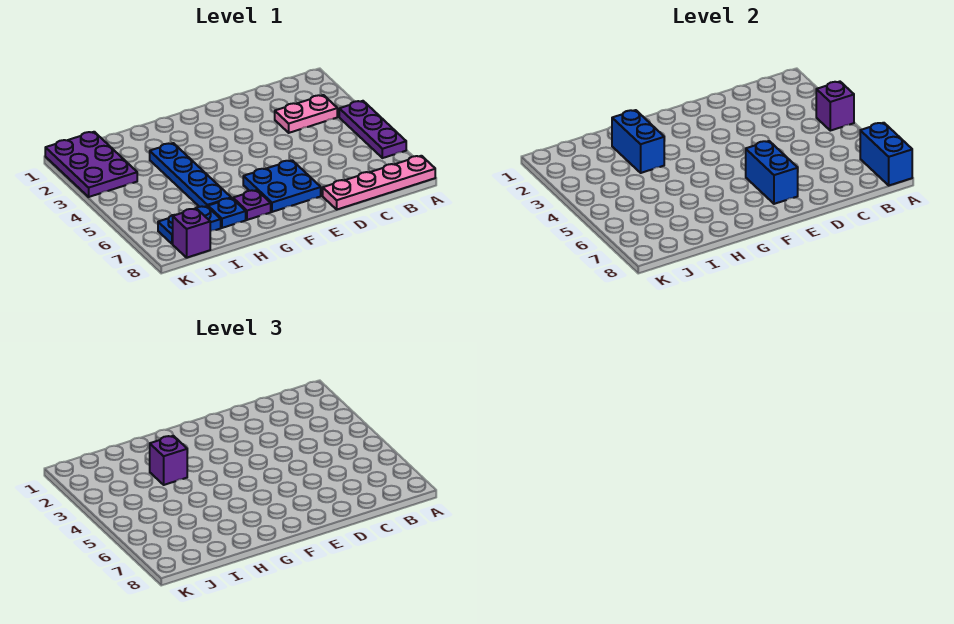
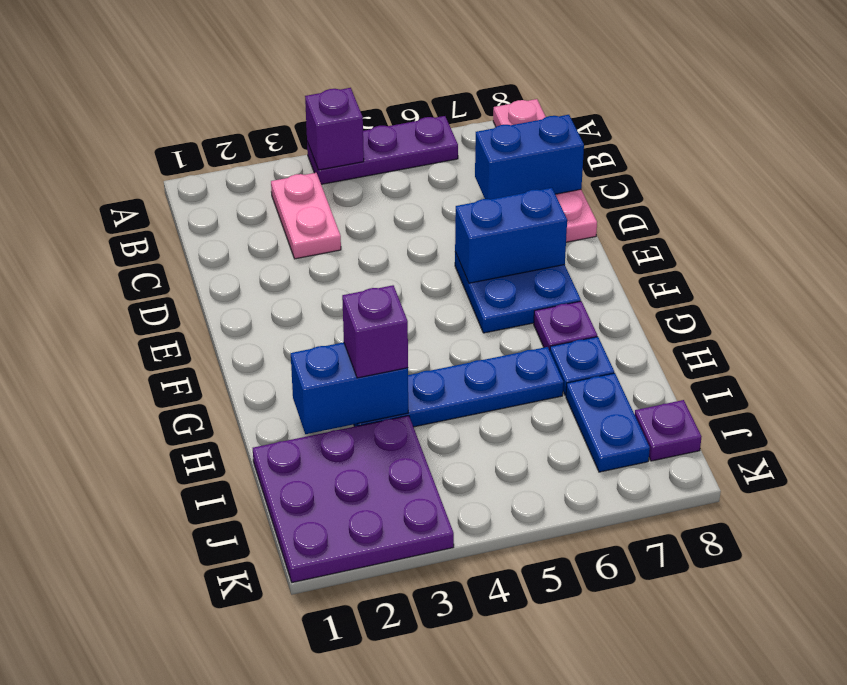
blue 1x2 brick [860,123,912,185] -> blue 1x2 brick moved to [475,115,584,199]
purple 2x3 plate [45,132,137,197] -> purple 3x3 plate [253,416,454,583]
purple 1x1 brick [173,208,210,258] -> purple 1x1 plate [635,400,702,461]

